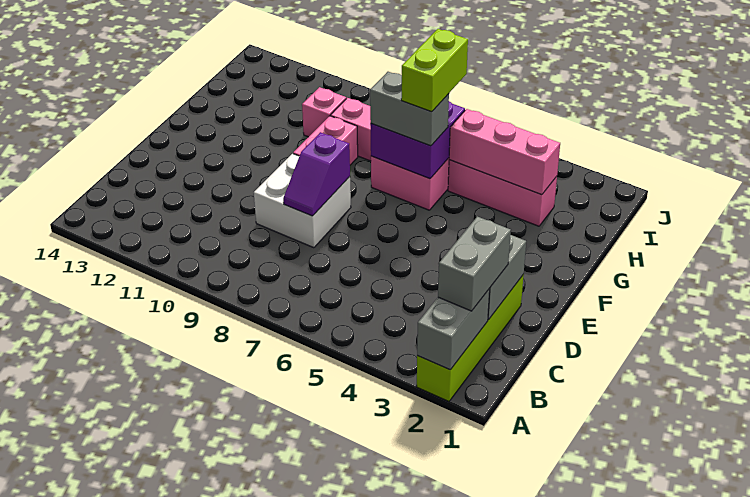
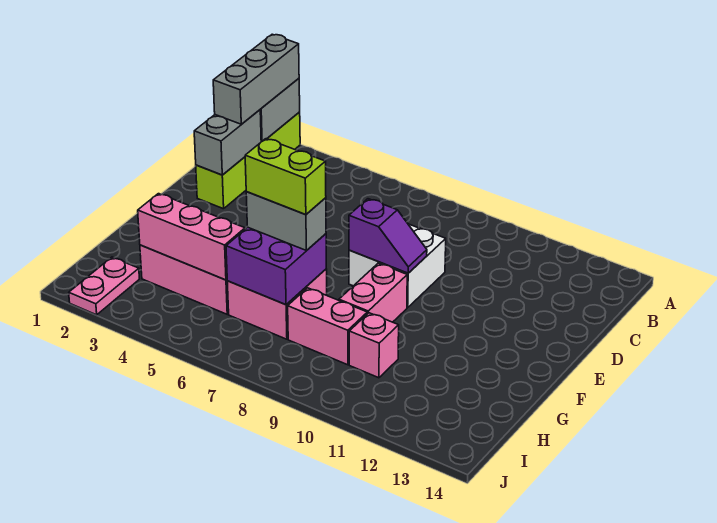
grey 1x2 brick [438,216,511,311] -> grey 1x3 brick [213,34,299,124]
purple 1x2 slope [283,132,350,216] -> purple 1x2 slope turned to [349,199,427,273]
lime 1x2 brick [401,29,468,112] -> lime 1x2 brick turned to [245,139,326,215]
none -> pink 1x2 plate [69,257,139,315]

